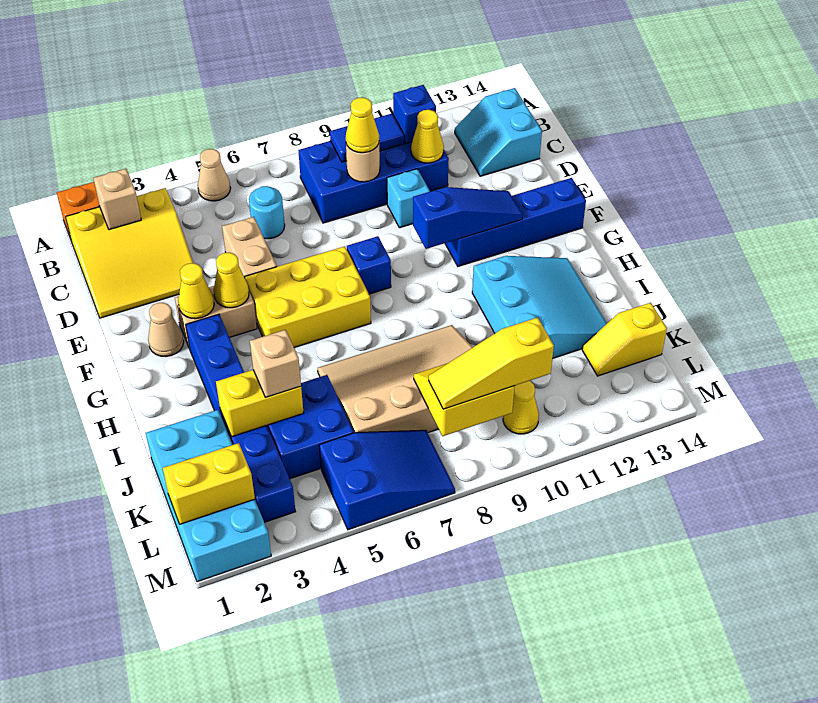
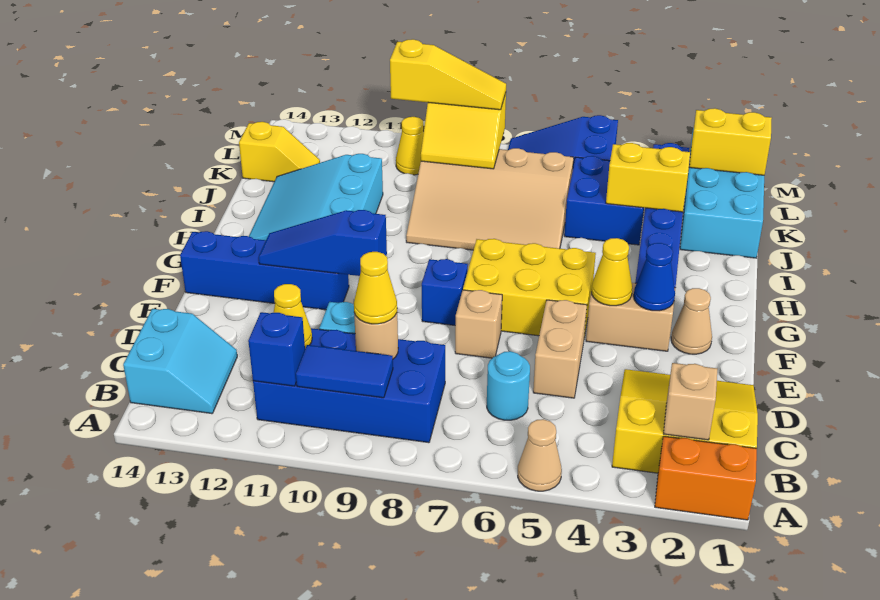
yellow 1x1 cone [178,263,214,319] -> blue 1x1 cone [634,243,675,311]
tan 1x1 brick [250,330,301,397] -> tan 1x1 brick moved to [455,290,502,358]

